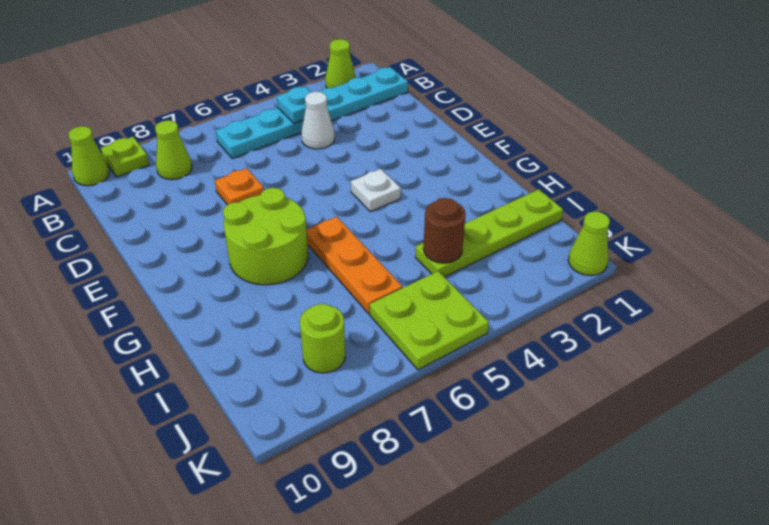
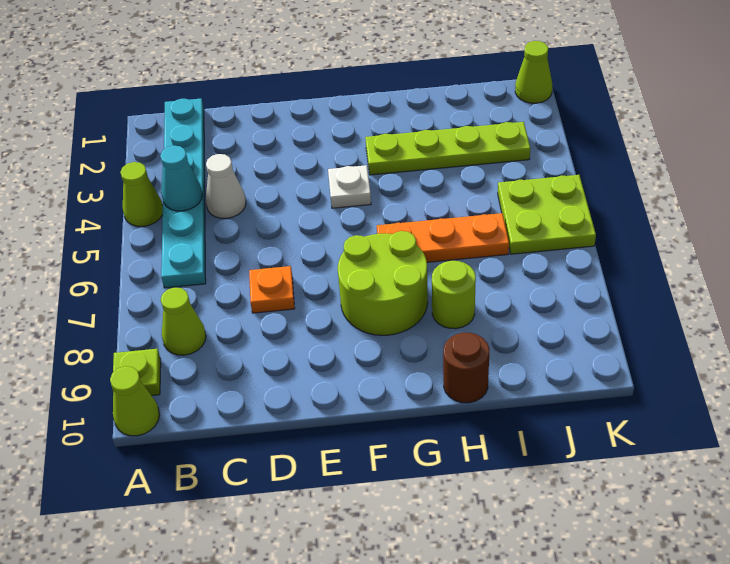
lime 1x1 cone [325,39,356,88] -> lime 1x1 cone moved to [120,162,163,226]
cyan 1x1 plate [277,86,311,124] -> cyan 1x1 cone [160,146,202,211]
lime 1x4 plate [415,189,563,277] -> lime 1x4 plate turned to [365,122,530,175]
brown 1x1 round brick [423,198,466,263] -> brown 1x1 round brick moved to [443,333,489,403]
lime 1x1 round brick [300,304,345,373] -> lime 1x1 round brick moved to [432,260,476,329]

